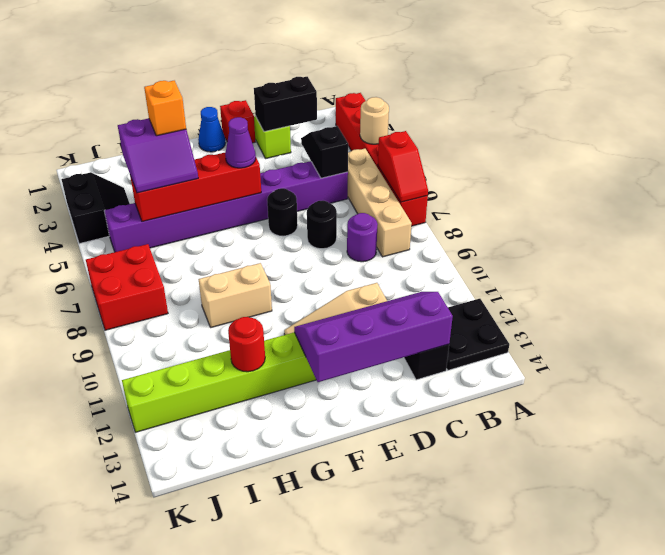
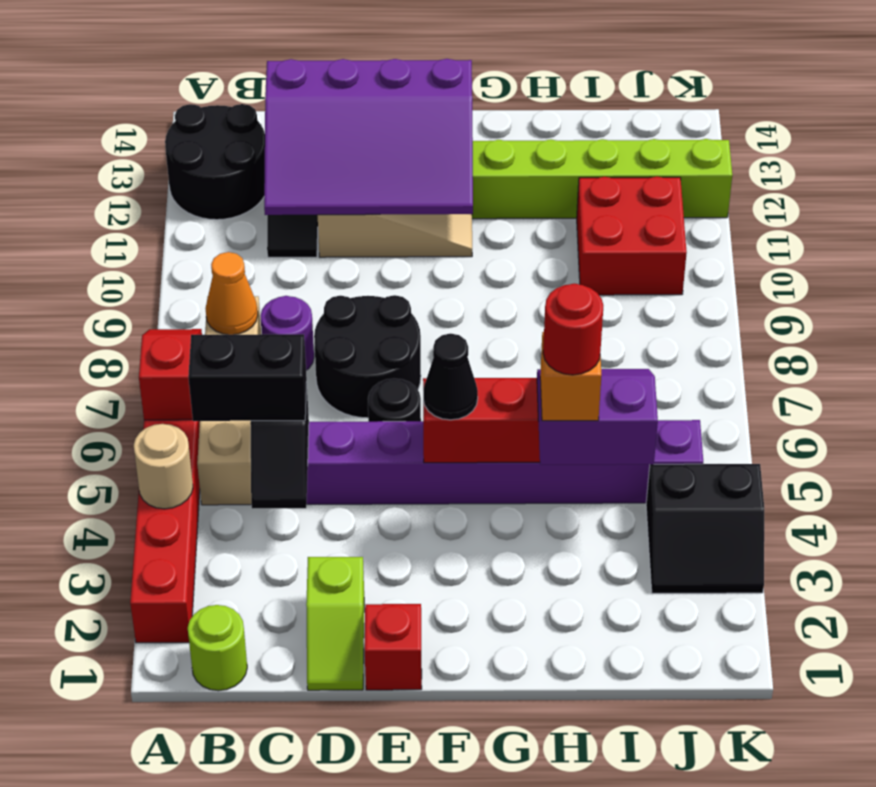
black 2x2 plate [446,299,509,370] -> black 2x2 round brick [165,104,265,220]
none -> lime 1x1 round brick [188,605,247,691]
none -> orange 1x1 cone [205,252,258,335]
black 1x2 brick [254,77,317,132] -> black 1x2 brick moved to [188,334,307,421]
purple 2x4 slope [294,292,453,382] -> purple 3x4 slope [264,59,473,215]
black 1x1 round brick [307,201,337,249] -> black 2x2 round brick [314,295,421,418]
blue 1x1 cone [198,107,225,152] -> none
purple 1x1 cone [225,117,256,168] -> black 1x1 cone [423,333,478,420]
tan 1x2 brick [198,263,272,327] -> none
red 1x1 round brick [228,317,265,372] -> red 1x1 round brick moved to [543,284,603,375]
black 2x2 slope [61,172,130,244] -> black 2x2 slope turned to [646,464,764,593]
red 2x2 brick [86,244,168,330] -> red 2x2 brick moved to [577,177,687,295]

